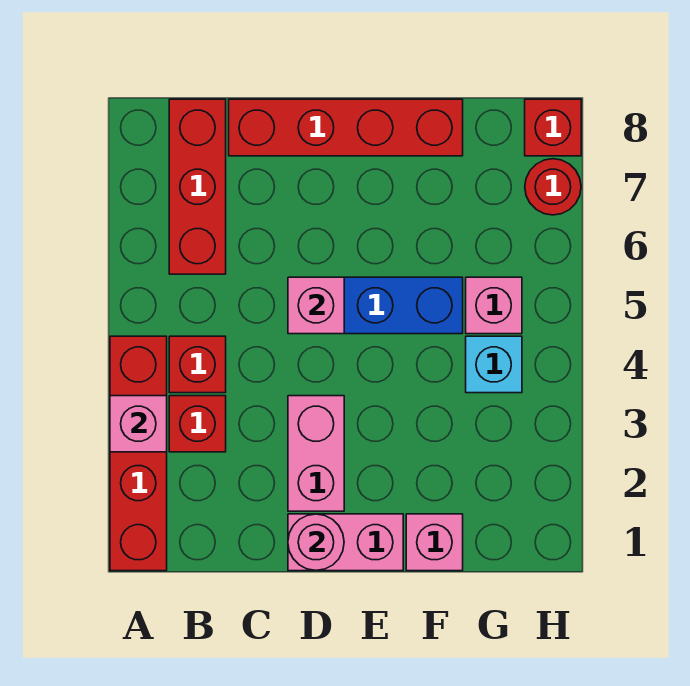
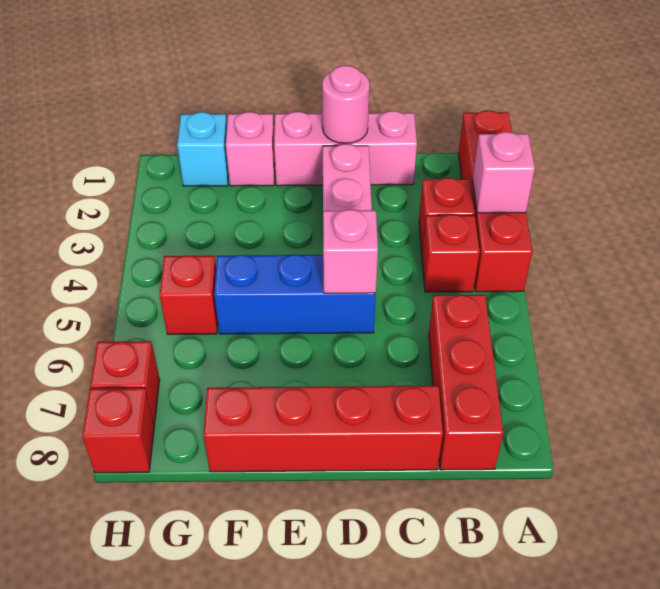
pink 1x2 brick [288,514,403,571] -> pink 1x3 brick [274,111,417,186]
cyan 1x1 brick [466,336,522,393] -> cyan 1x1 brick moved to [177,112,229,186]
pink 1x1 brick [466,277,522,334] -> red 1x1 brick [160,256,218,334]
red 1x1 round brick [525,159,581,215] -> red 1x1 brick [90,341,160,423]

